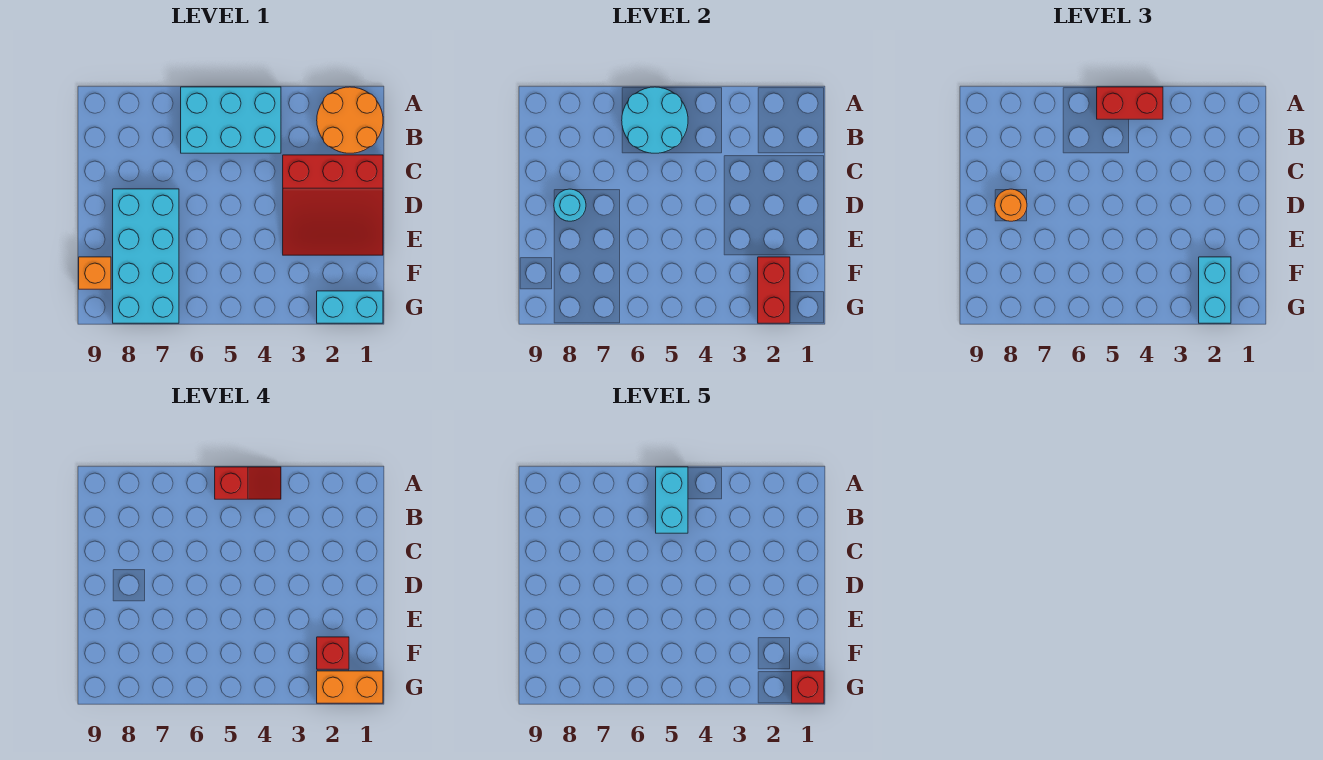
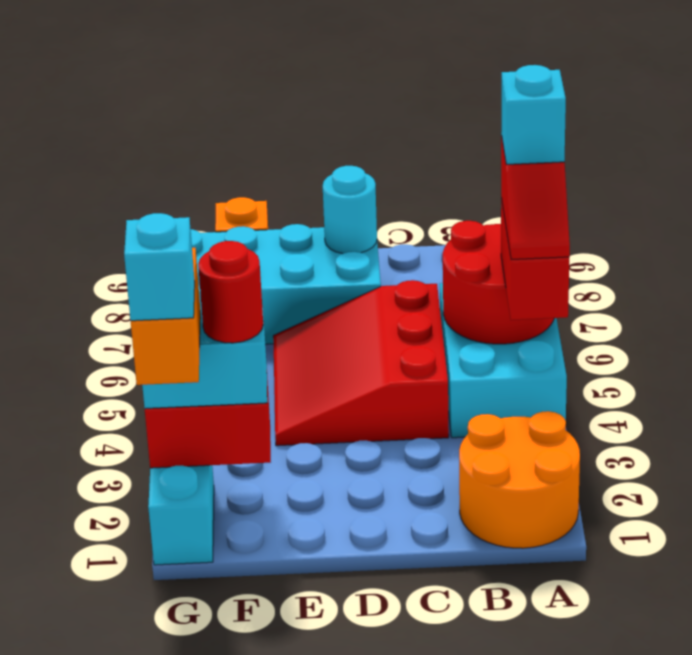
cyan 2x2 round brick [622,87,688,153] -> red 2x2 round brick [443,221,554,344]
cyan 1x2 brick [656,467,688,533] -> cyan 1x1 brick [501,65,566,164]
red 3x3 slope [283,155,383,255] -> red 3x3 slope moved to [273,280,449,446]
orange 1x1 round brick [995,189,1027,221] -> none
red 1x1 brick [317,637,349,669] -> red 1x1 round brick [198,241,263,343]
red 1x1 brick [792,671,824,703] -> cyan 1x1 brick [124,213,195,321]

